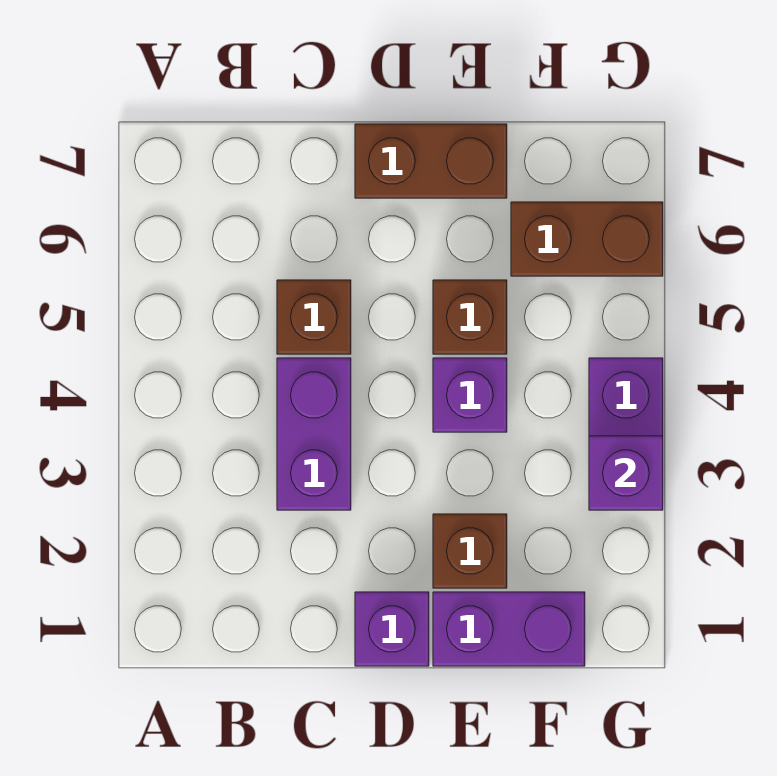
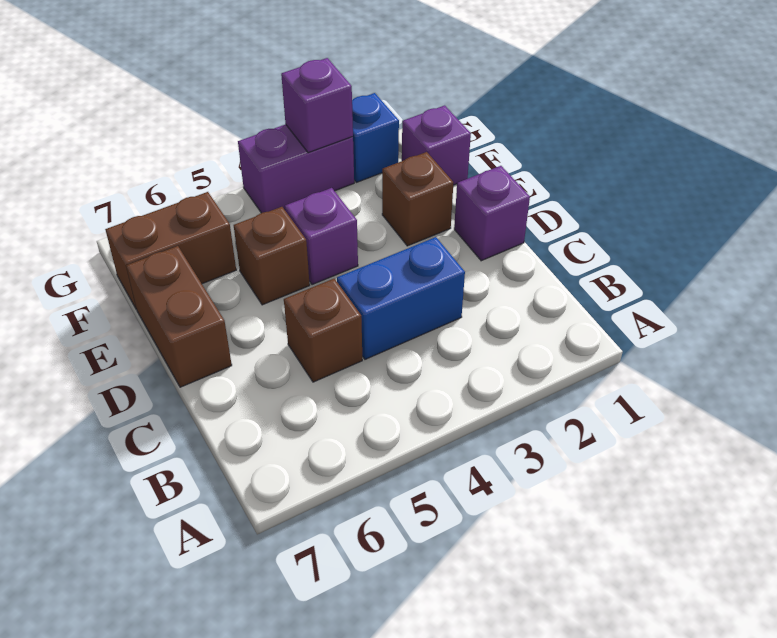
purple 1x2 brick [277,358,351,510] -> blue 1x2 brick [337,237,465,359]
purple 1x2 brick [433,592,585,666] -> purple 1x1 brick [402,105,471,185]
brown 1x2 brick [511,202,663,276] -> brown 1x2 brick turned to [105,192,236,309]
none -> blue 1x1 brick [352,93,399,182]

